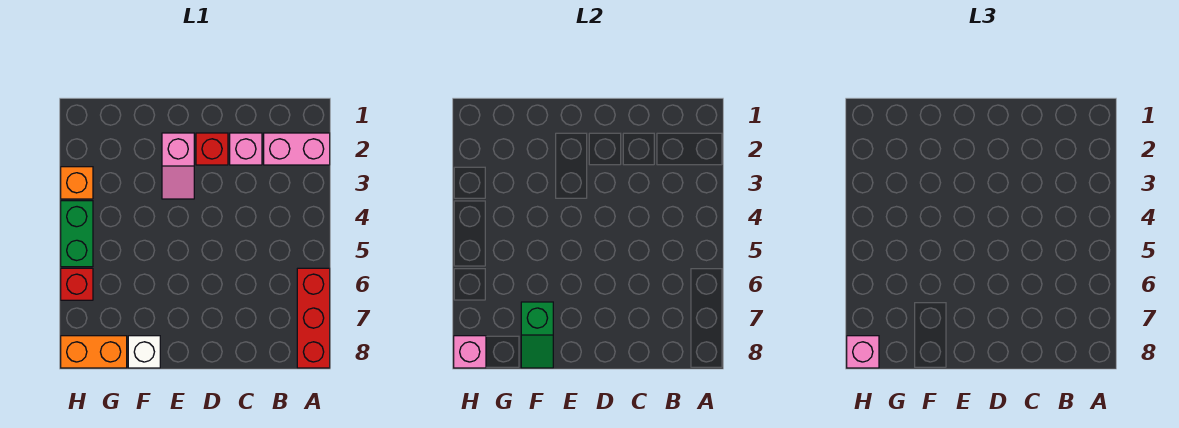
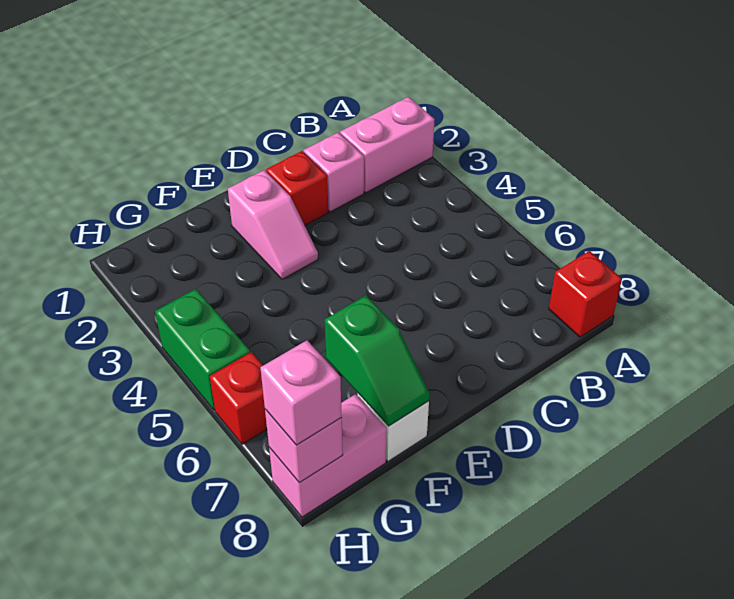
red 1x3 brick [297,268,330,368] -> red 1x1 brick [549,251,622,337]
orange 1x2 brick [61,336,127,368] -> pink 1x2 brick [269,394,387,517]
orange 1x1 brick [61,167,93,199] -> none

